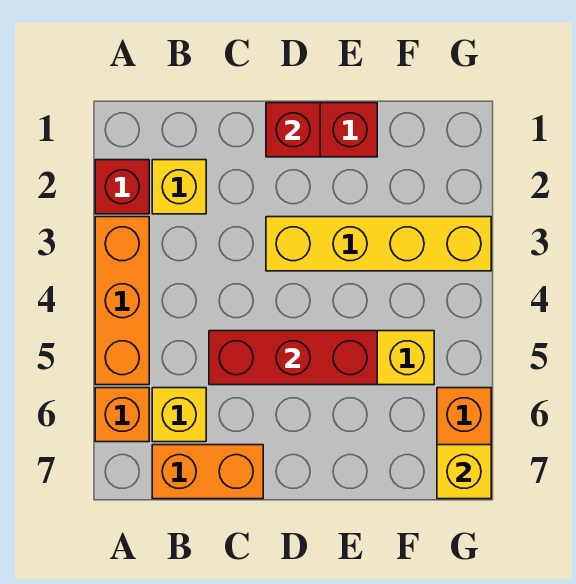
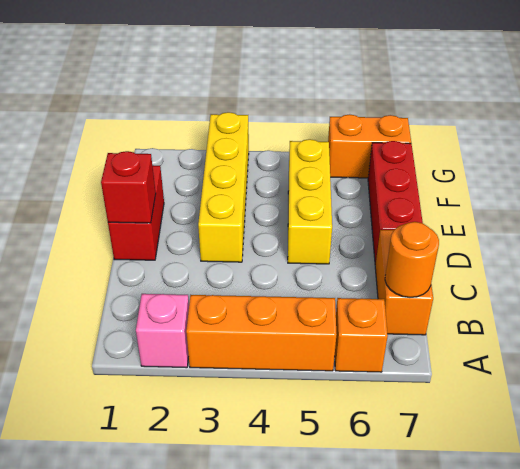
red 1x1 brick [95,160,149,214] -> pink 1x1 brick [136,294,189,368]
yellow 1x1 brick [152,160,206,214] -> none
yellow 1x1 brick [152,388,206,442] -> none
none -> orange 1x1 round brick [385,222,439,297]
red 1x3 brick [209,331,377,385] -> red 1x3 brick moved to [368,141,423,265]
yellow 1x1 brick [437,445,491,499] -> none

